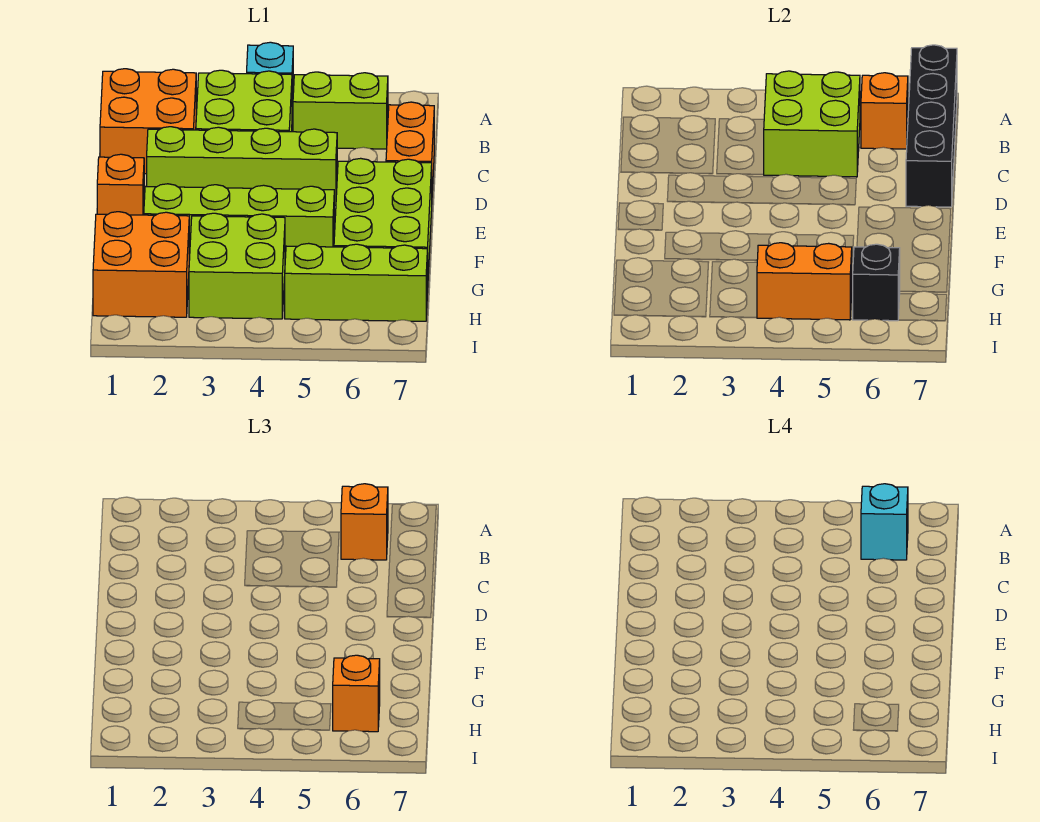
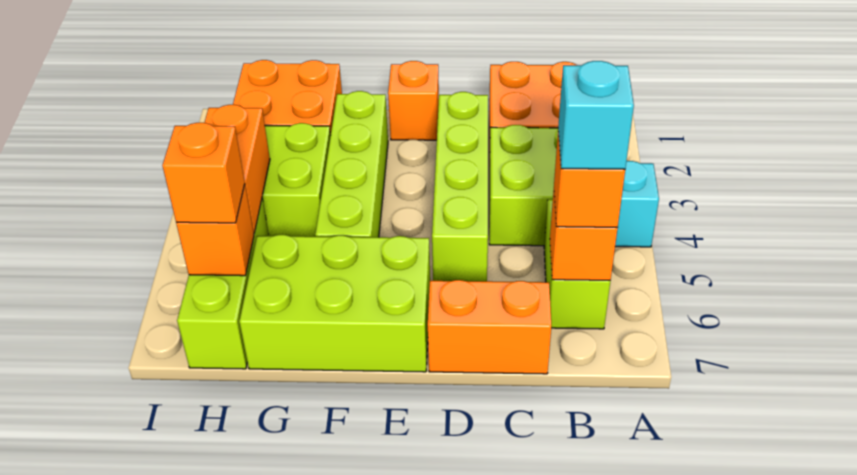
black 1x4 brick [906,45,957,207] -> none
lime 2x2 brick [763,71,860,177] -> none
black 1x1 brick [853,244,900,321] -> orange 1x1 brick [176,185,254,276]

